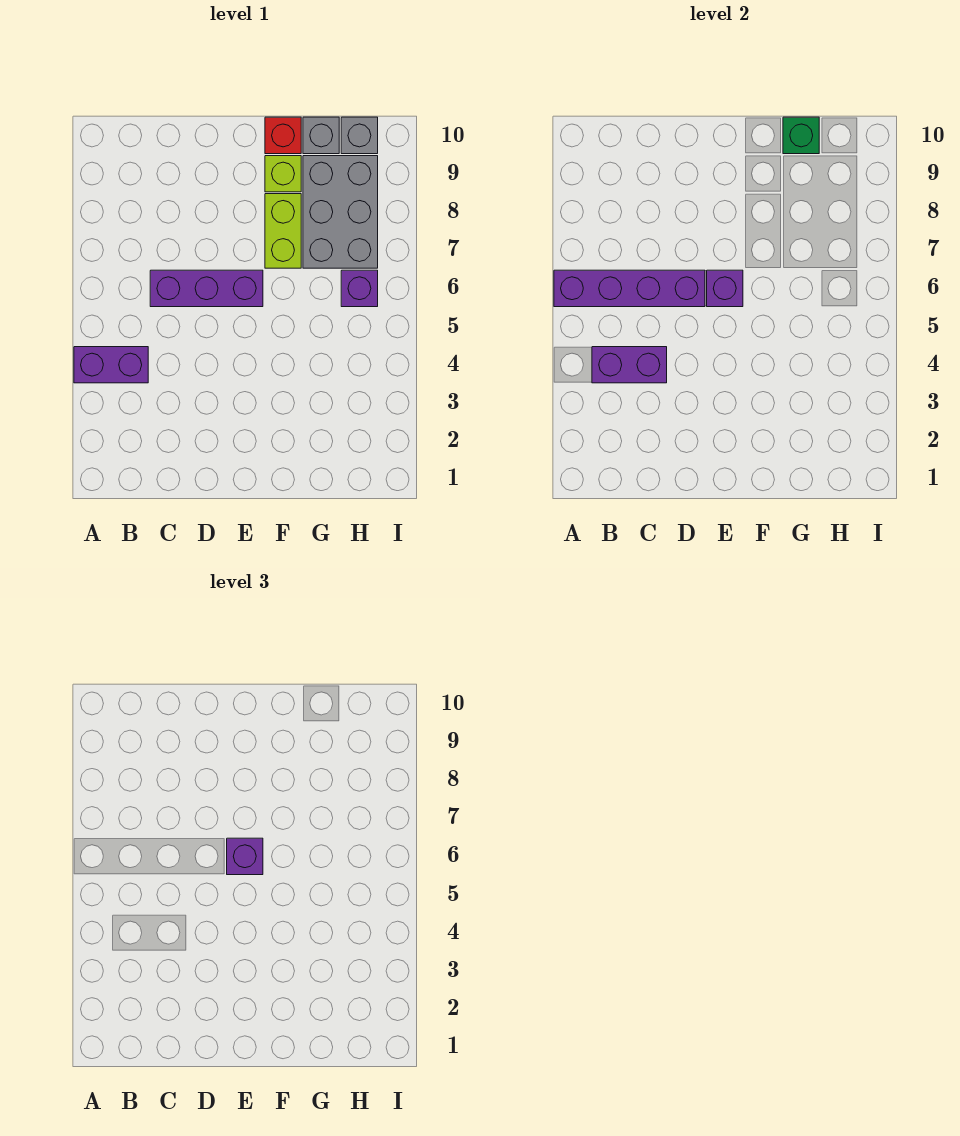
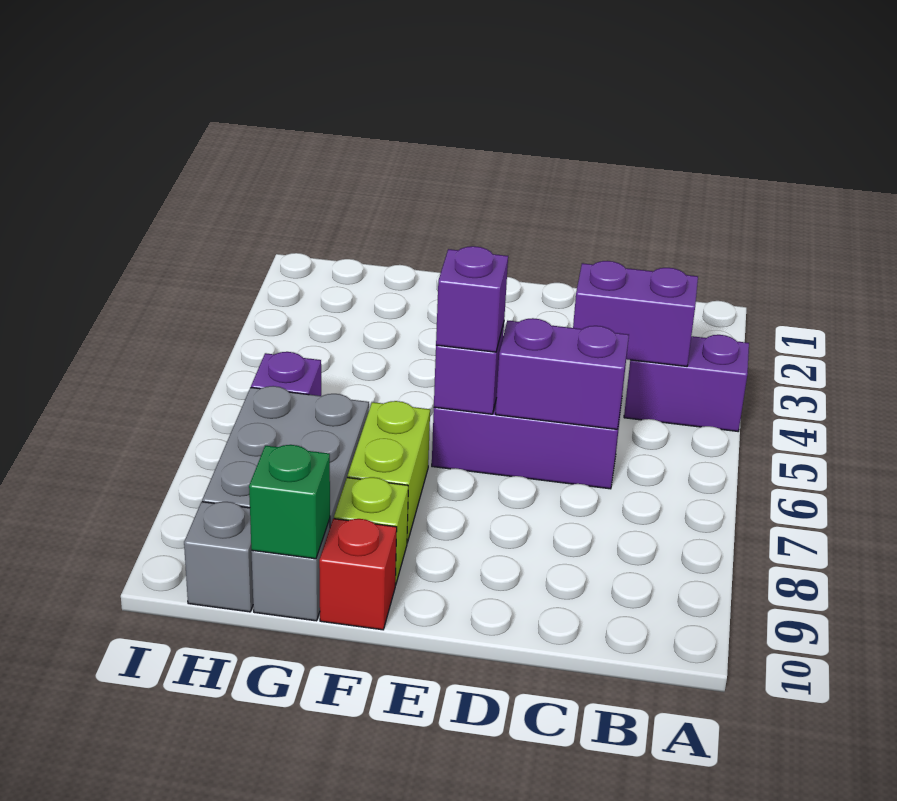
purple 1x4 brick [554,270,705,307] -> purple 1x2 brick [496,318,629,429]

